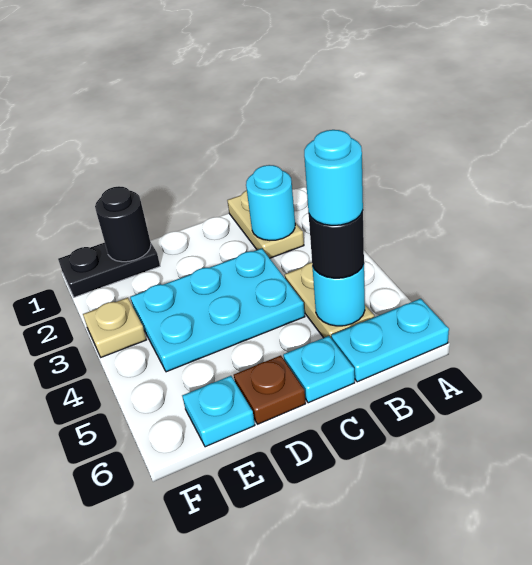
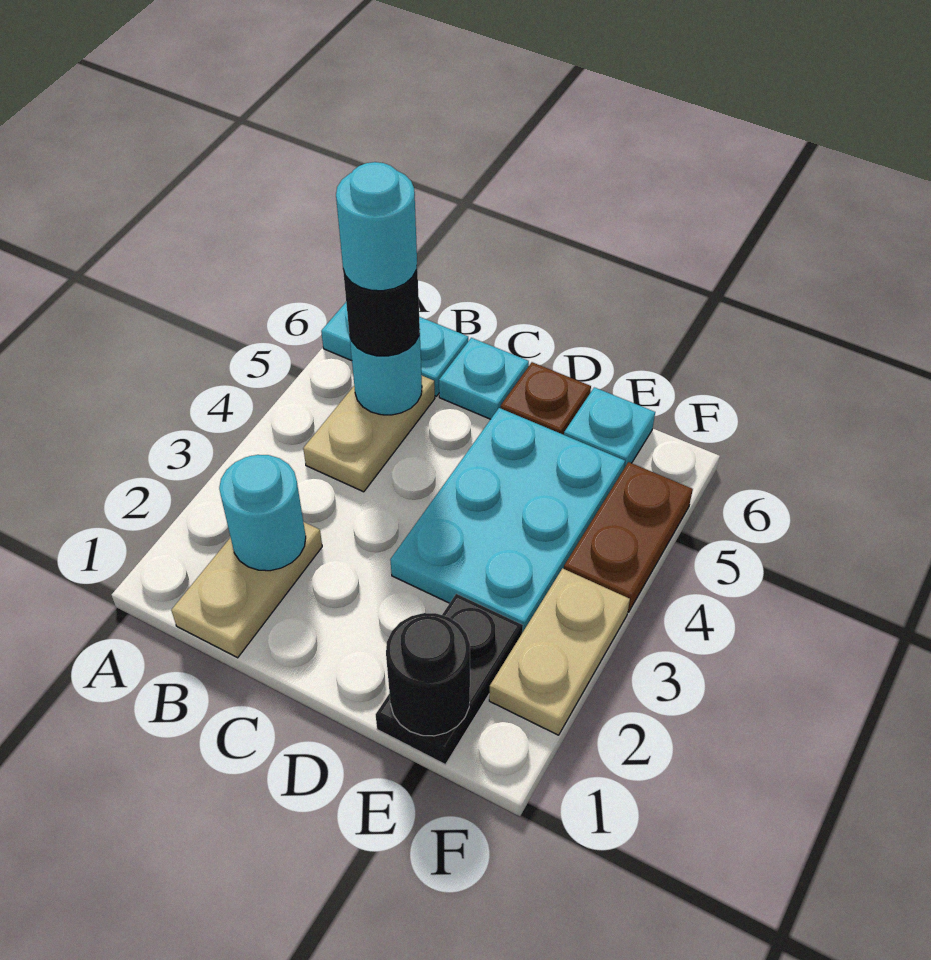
cyan 2x3 plate [130,248,305,372] -> cyan 2x3 plate turned to [390,408,625,633]
black 1x2 plate [58,243,160,297] -> black 1x2 plate turned to [376,594,523,765]
tan 1x1 plate [83,298,146,357] -> tan 1x2 plate [489,568,630,735]
none -> brown 1x2 plate [564,462,693,612]

